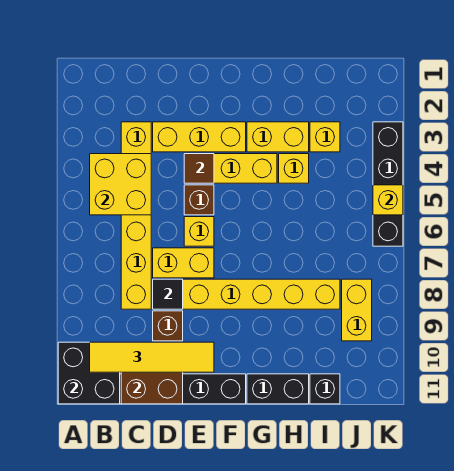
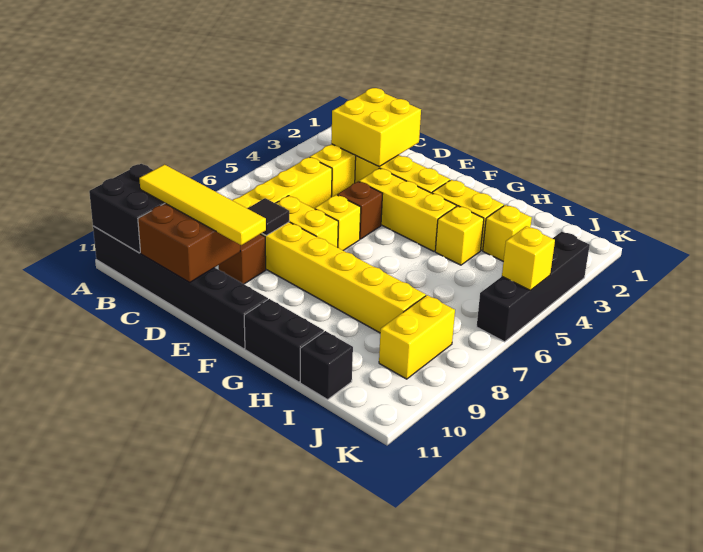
yellow 2x2 brick [90,154,151,215] -> yellow 2x2 brick moved to [331,88,421,166]
brown 1x1 tile [184,154,214,183] -> none

